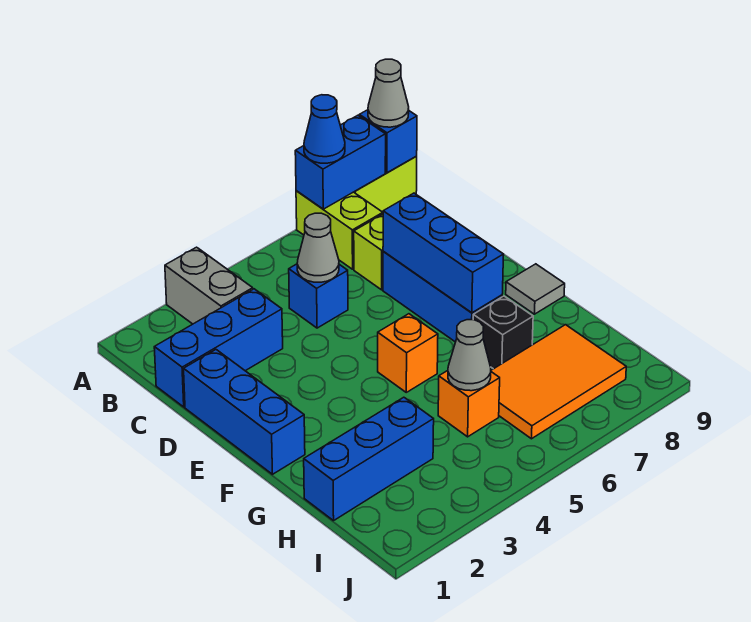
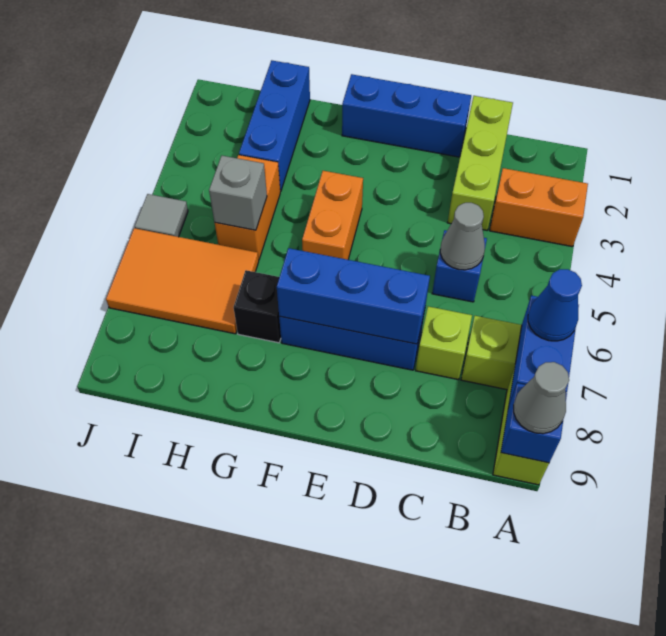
grey 1x2 brick [165,247,253,324] -> orange 1x2 brick [490,168,588,247]
blue 1x3 brick [154,289,283,407] -> lime 1x3 brick [448,96,513,230]
orange 1x1 brick [378,314,438,392] -> orange 1x2 brick [302,171,363,260]
grey 1x1 tile [506,264,565,314] -> grey 1x1 tile moved to [135,194,188,237]
orange 1x1 brick [438,371,500,437] -> orange 1x2 brick [215,155,280,260]
grey 1x1 cone [448,320,491,391] -> grey 1x1 brick [209,156,267,230]
orange 2x3 tile [491,325,626,439] -> orange 2x3 tile turned to [106,228,259,334]

